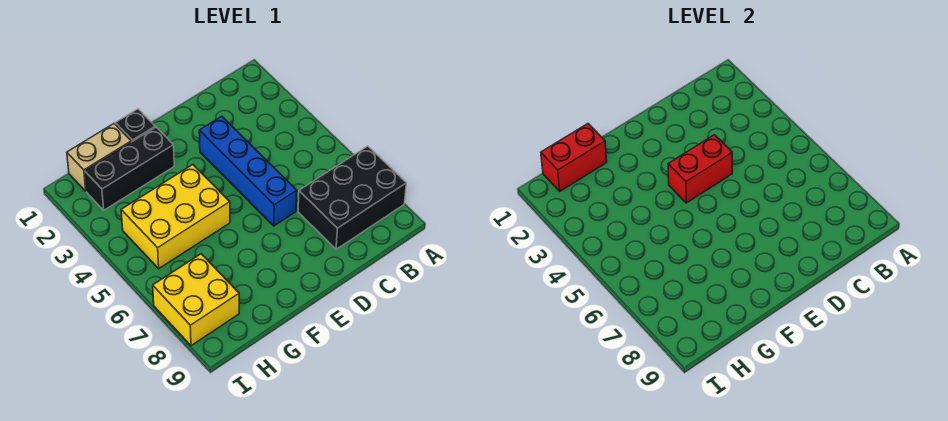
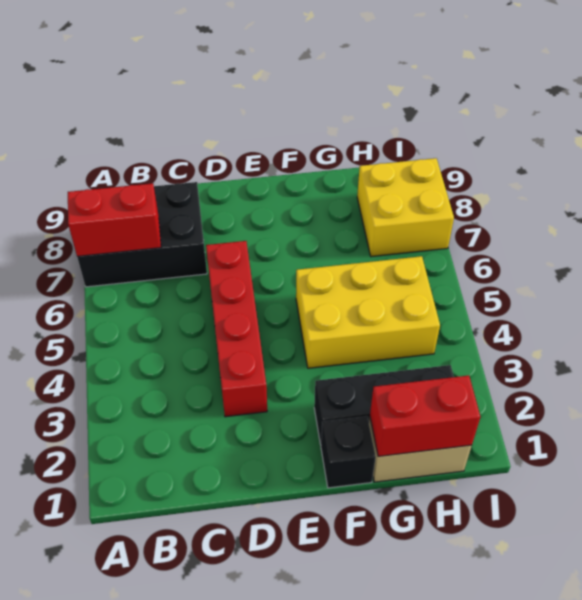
blue 1x4 brick [199,116,297,226] -> red 1x4 brick [206,241,267,417]
red 1x2 brick [668,135,732,203] -> red 1x2 brick moved to [68,183,161,256]

